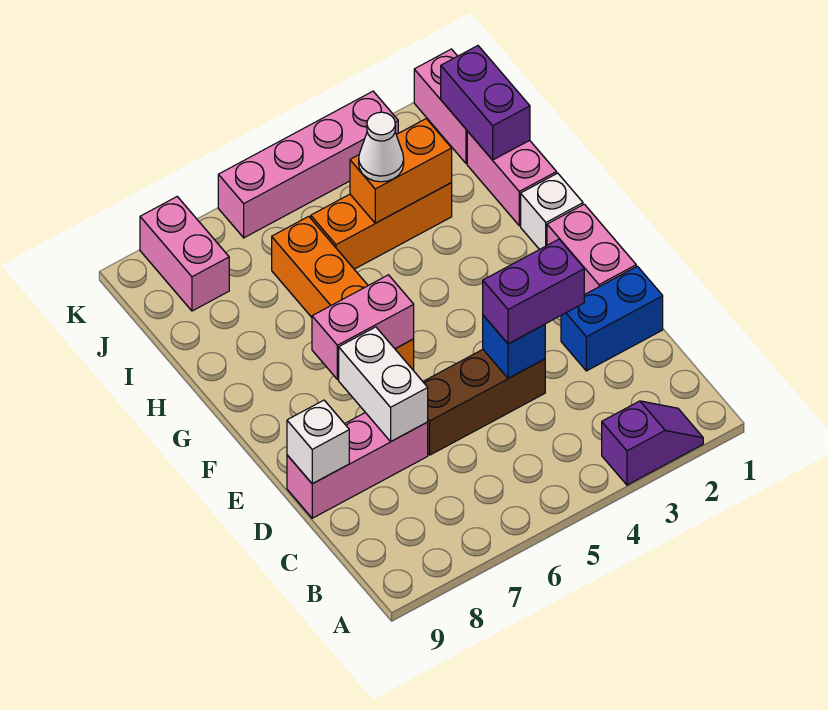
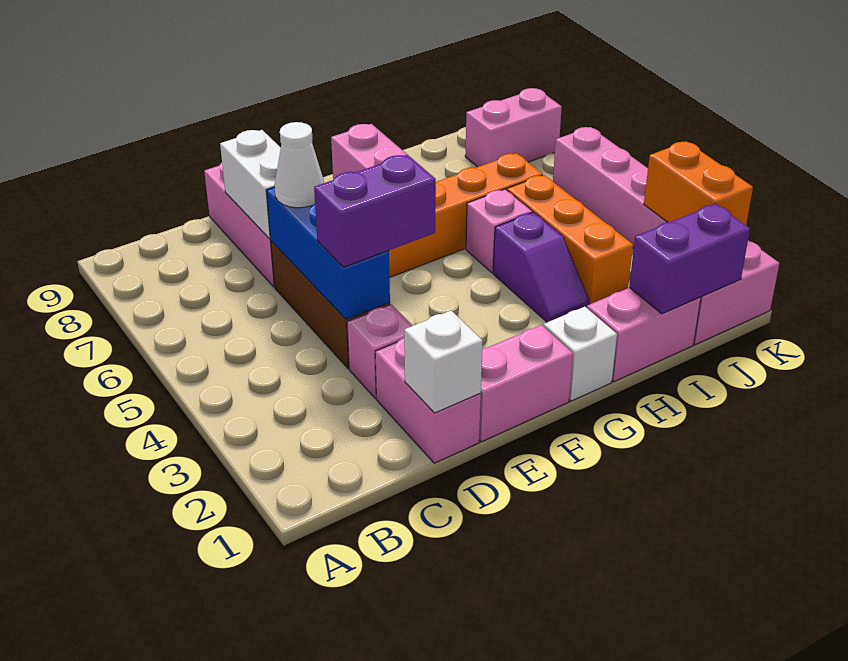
purple 1x2 slope [602,401,703,485] -> purple 1x2 slope moved to [493,212,589,322]
blue 1x2 brick [561,266,663,371] -> pink 1x2 brick [375,338,481,463]
none -> pink 1x1 brick [347,304,413,399]
purple 1x2 brick [483,239,584,344] -> purple 1x2 brick turned to [314,155,436,267]
blue 1x1 brick [483,315,545,379] -> blue 1x3 brick [266,187,390,319]
white 1x2 brick [339,327,428,441] -> white 1x2 brick turned to [220,130,281,239]
white 1x1 brick [287,400,349,484] -> white 1x1 brick moved to [404,311,483,413]
none -> pink 1x1 brick [466,189,532,273]
orange 1x2 brick [350,119,452,223] -> orange 1x2 brick moved to [644,141,753,225]
white 1x1 cone [359,112,404,182] -> white 1x1 cone moved to [275,122,324,208]

